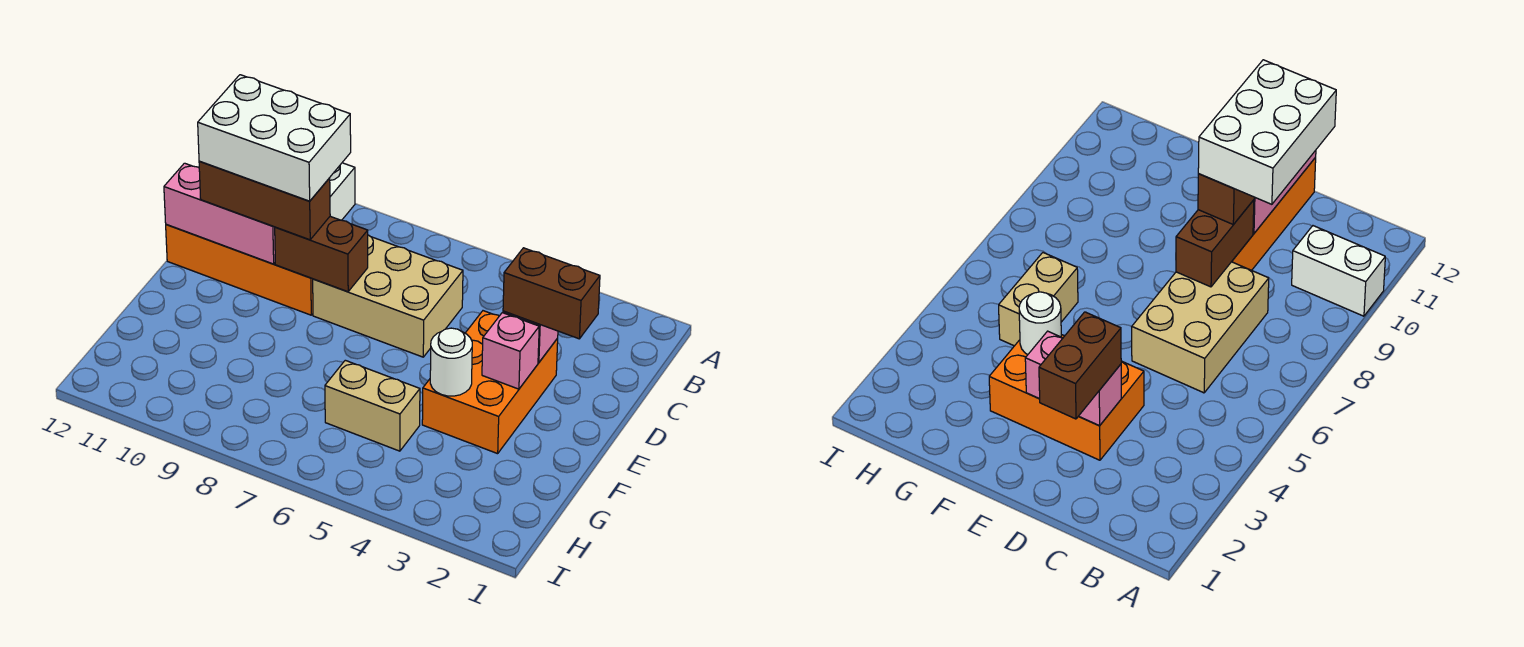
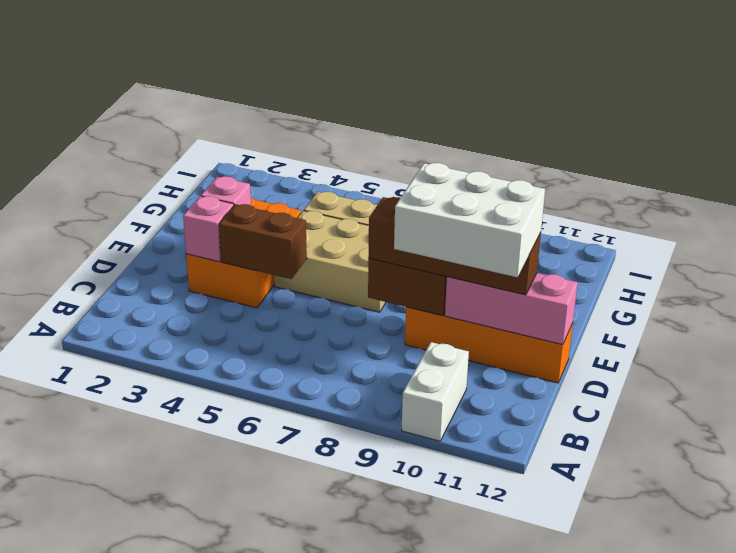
tan 2x3 brick [313,235,463,357] -> tan 2x3 brick moved to [274,211,386,312]
brown 1x2 brick [503,248,600,339] -> brown 1x2 brick moved to [219,204,307,279]
brown 1x3 brick [199,161,330,240] -> brown 1x4 brick [368,197,541,295]
white 1x1 round brick [430,328,472,396] -> none

